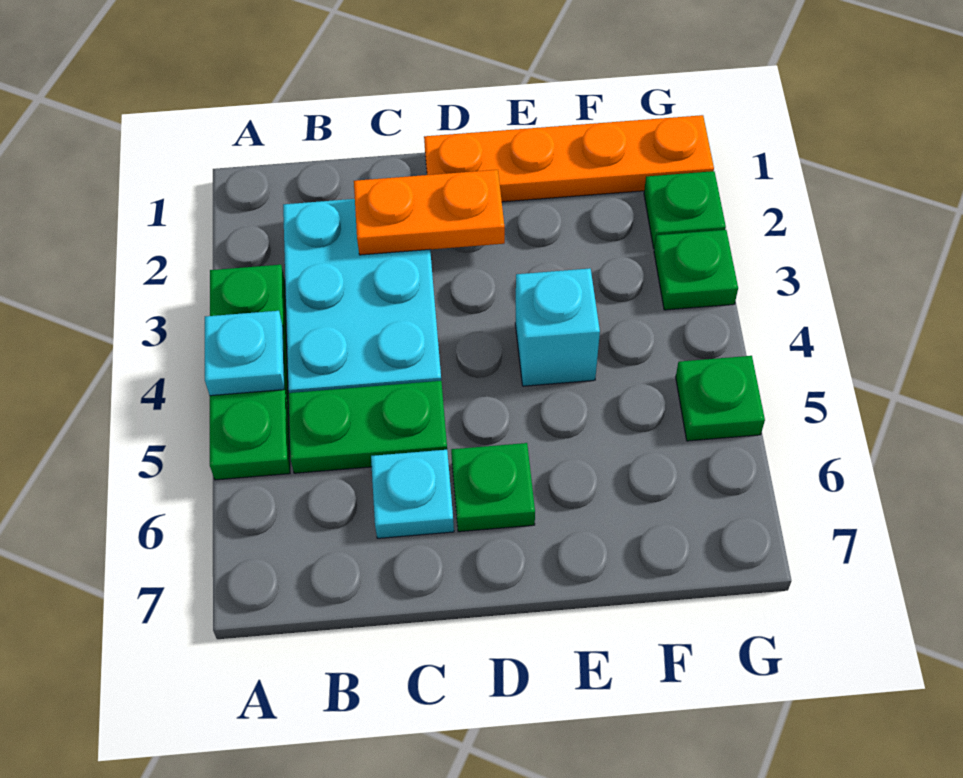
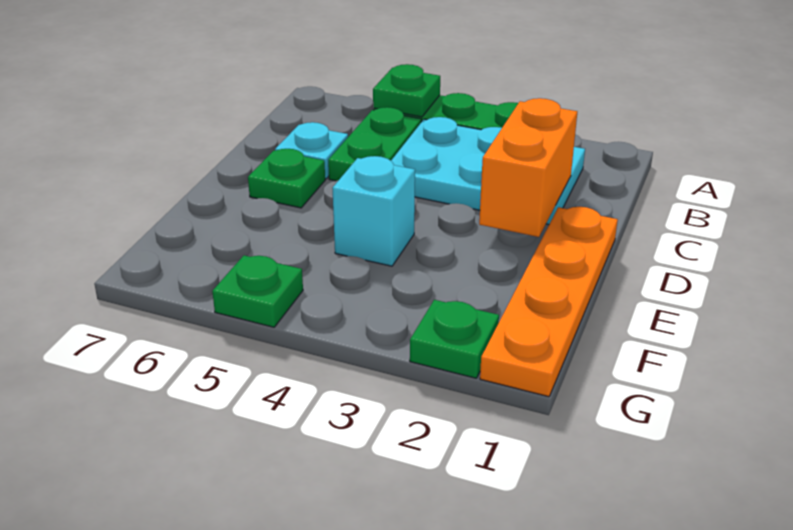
cyan 1x1 plate [205,311,284,396] -> none
orange 1x2 plate [354,170,505,255] -> orange 1x2 brick [479,98,577,237]
green 1x1 plate [654,230,738,310] -> green 1x1 plate moved to [373,64,440,117]

